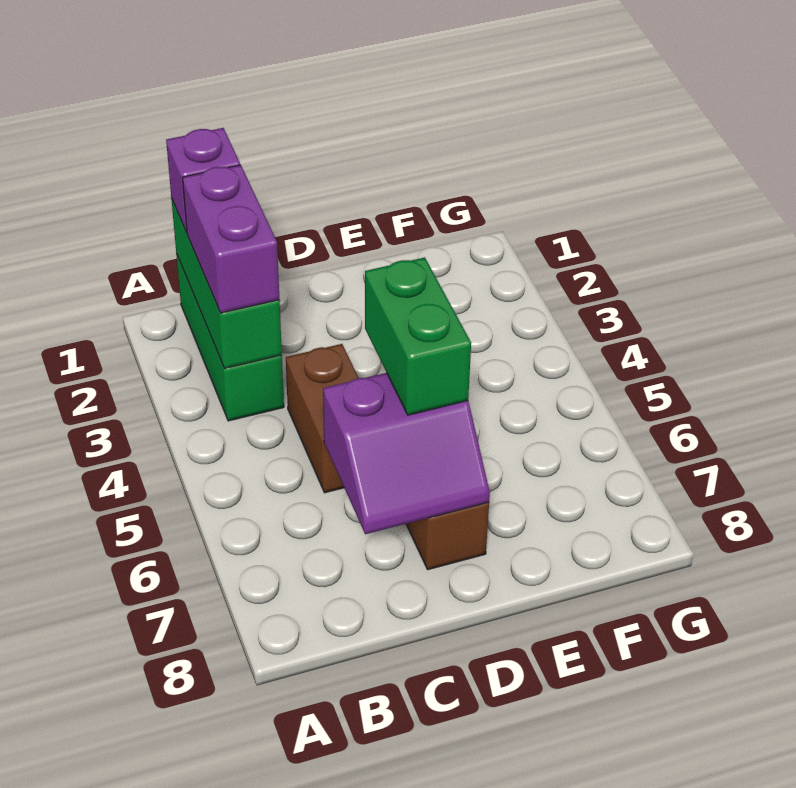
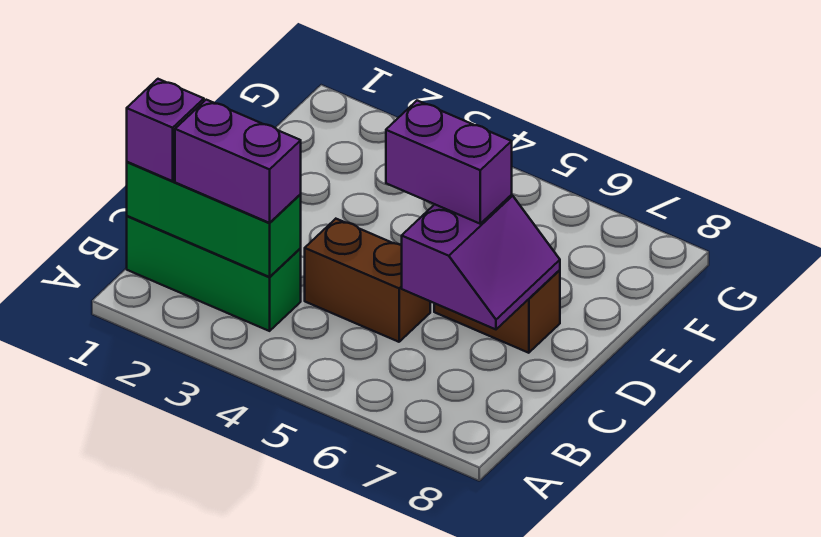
green 1x2 brick [365,257,471,415] -> purple 1x2 brick [386,101,512,224]

